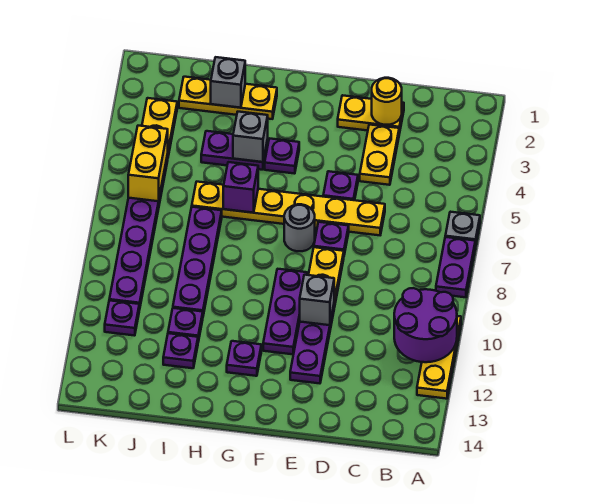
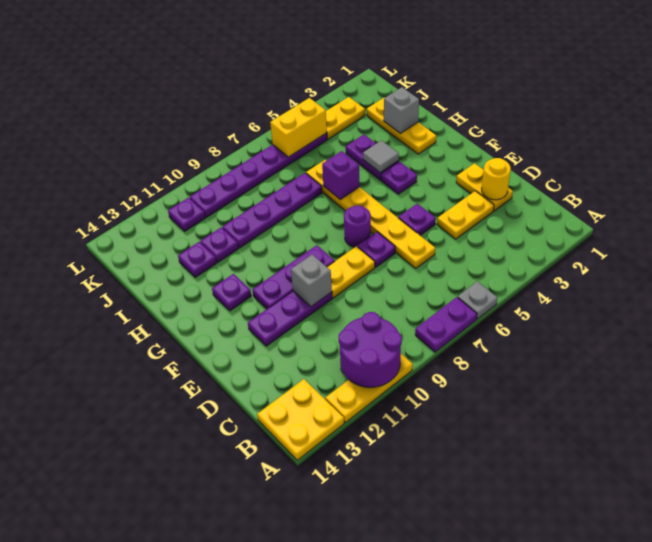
none -> yellow 2x2 plate [257,379,344,460]
grey 1x1 round brick [284,204,315,251] -> purple 1x1 round brick [344,206,371,247]
grey 1x1 brick [233,112,268,162] -> grey 1x1 tile [363,140,399,173]

